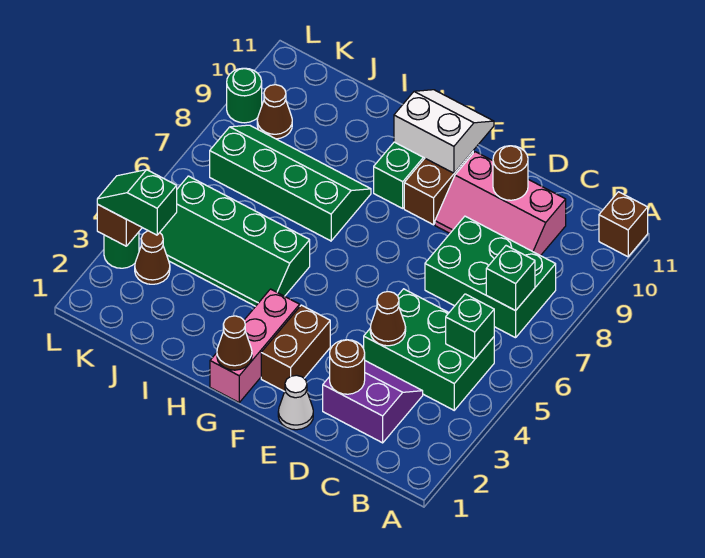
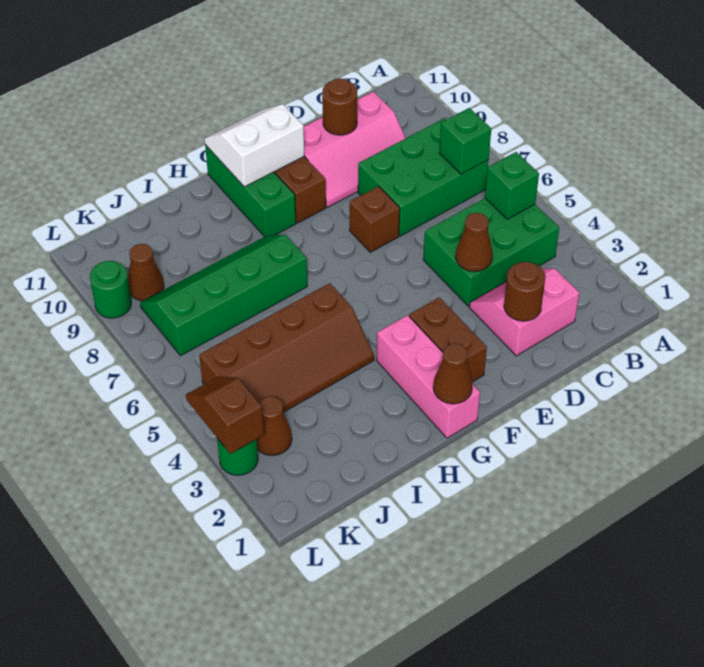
brown 1x1 brick [599,192,648,257] -> brown 1x1 brick moved to [350,186,400,252]
purple 2x2 slope [323,361,423,443] -> pink 2x2 slope [469,269,579,356]
white 1x1 cone [278,375,313,430] -> none
green 2x4 slope [160,176,310,306] -> brown 2x4 slope [199,283,374,412]
green 1x2 slope [97,170,177,235] -> none

